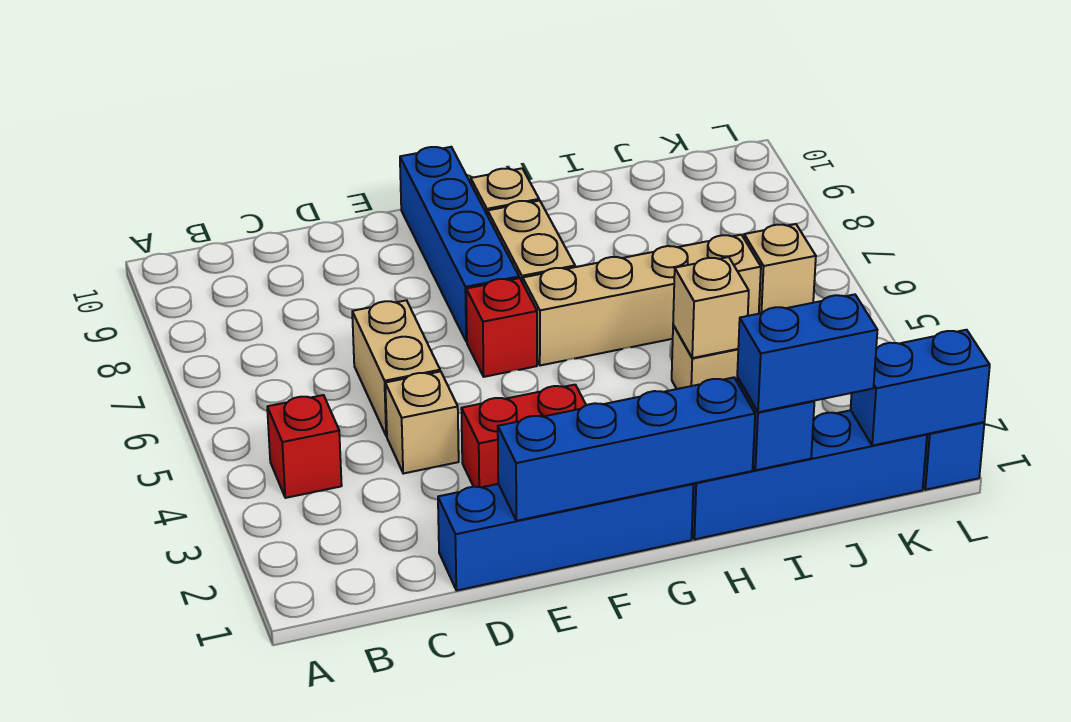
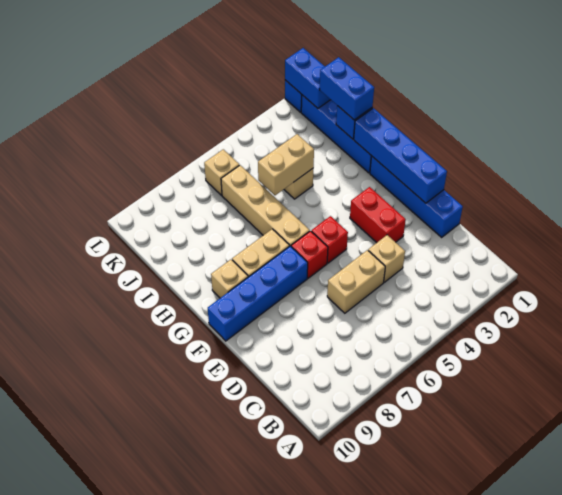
red 1x1 brick [267,395,342,498] -> red 1x1 brick moved to [311,216,348,263]
tan 1x1 brick [673,257,749,358] -> tan 1x2 brick [258,134,314,195]

